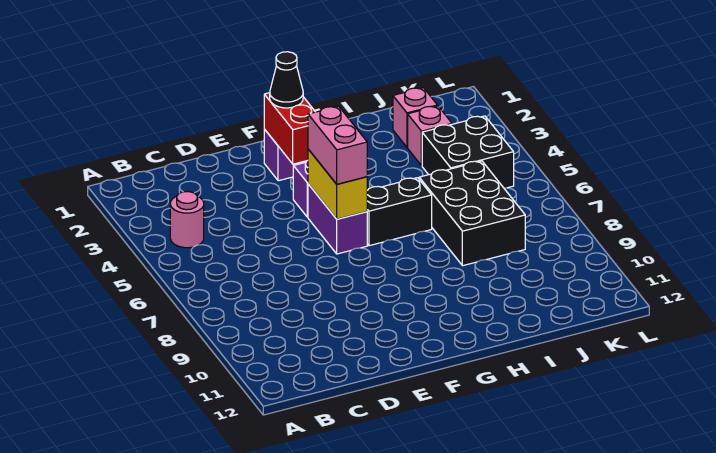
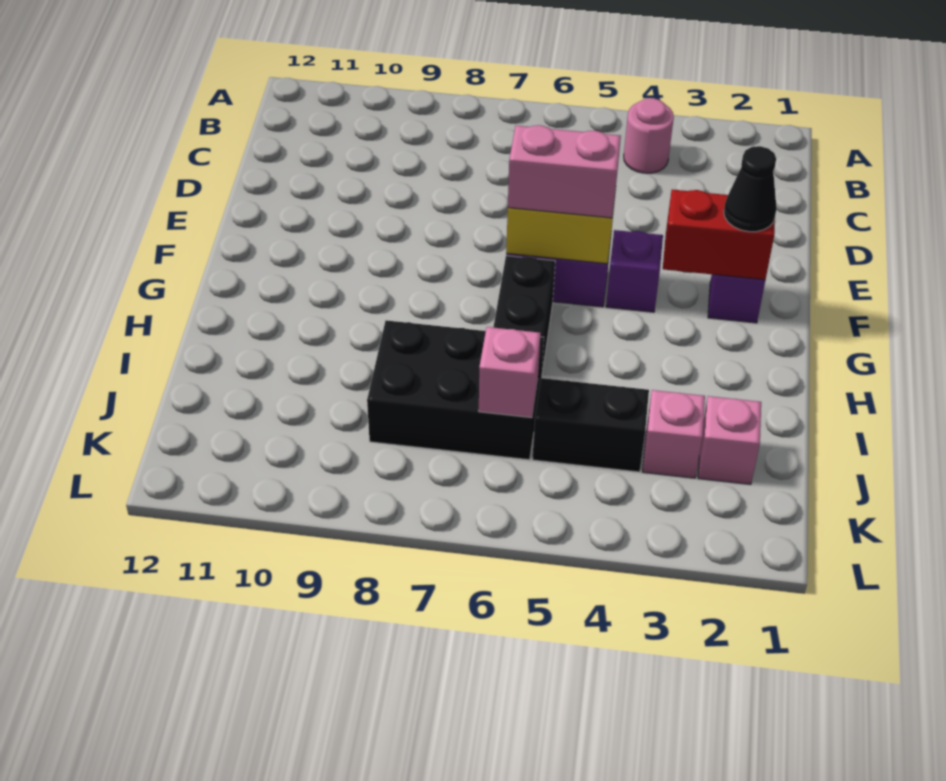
black 2x2 brick [422,116,514,188] -> black 1x2 brick [532,378,649,472]
none -> pink 1x1 brick [479,327,541,418]

